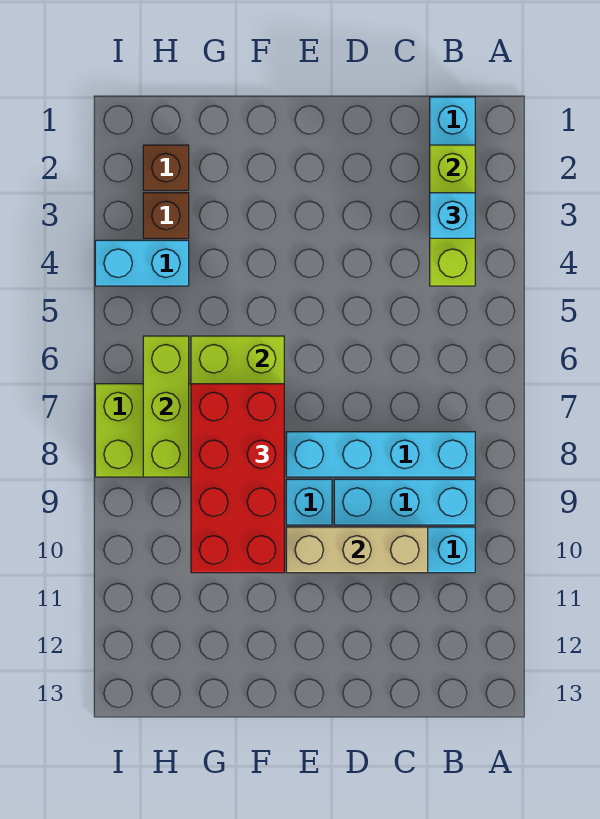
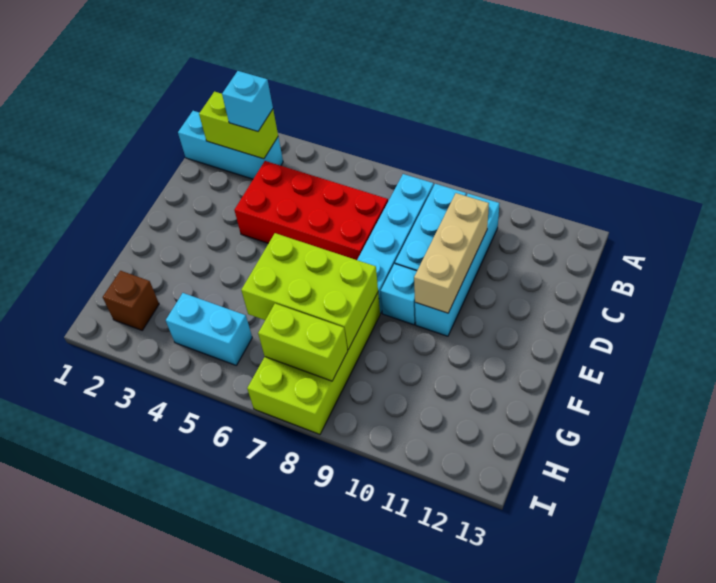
lime 1x3 brick [430,145,475,286] -> lime 1x2 brick [199,92,278,159]
red 2x4 brick [191,384,284,573] -> red 2x4 brick moved to [234,161,388,260]
brown 1x1 brick [143,193,189,238] -> none
cyan 1x2 brick [95,240,189,286] -> cyan 1x2 brick turned to [166,293,252,365]
lime 1x3 brick [143,336,189,477] -> lime 1x2 brick [258,304,348,381]

